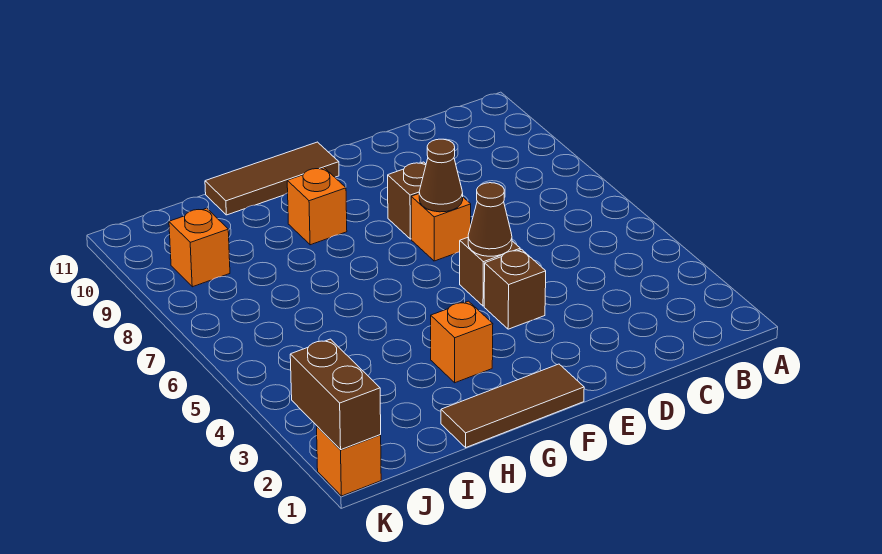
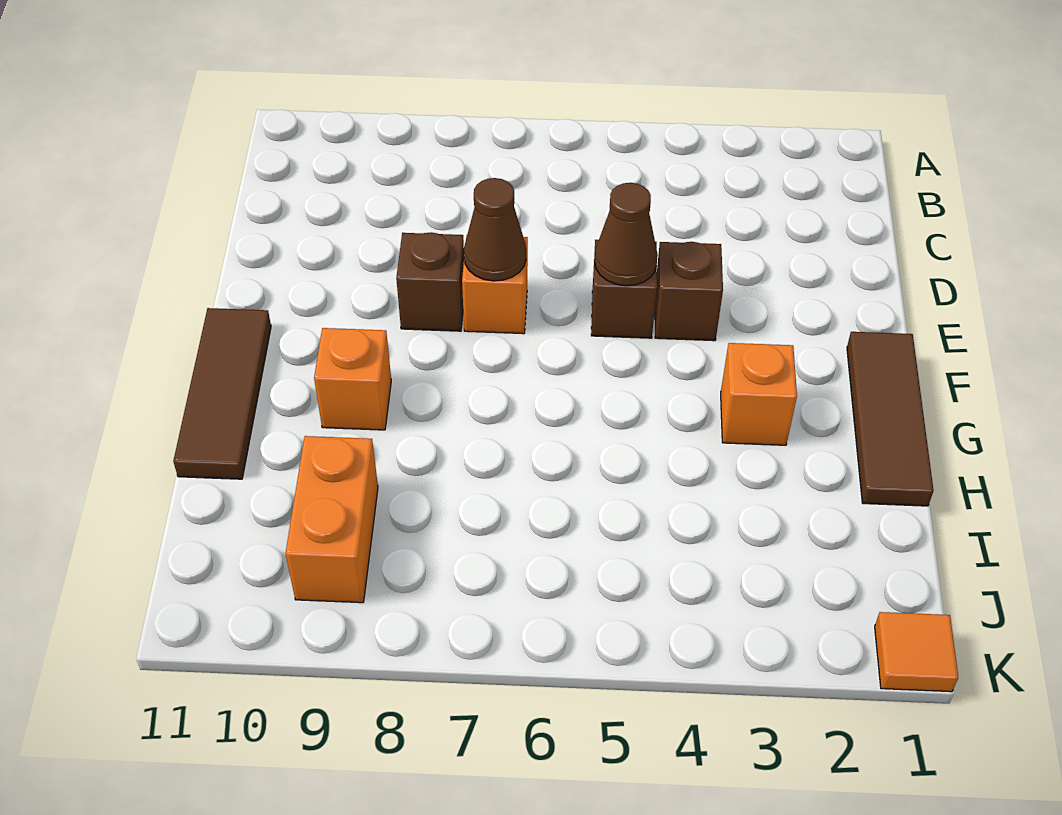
orange 1x1 brick [169,208,230,287] -> orange 1x2 brick [285,436,378,603]
orange 1x1 brick [317,426,381,496] -> orange 1x1 tile [875,612,958,692]
brown 1x2 brick [290,339,381,450] -> none

